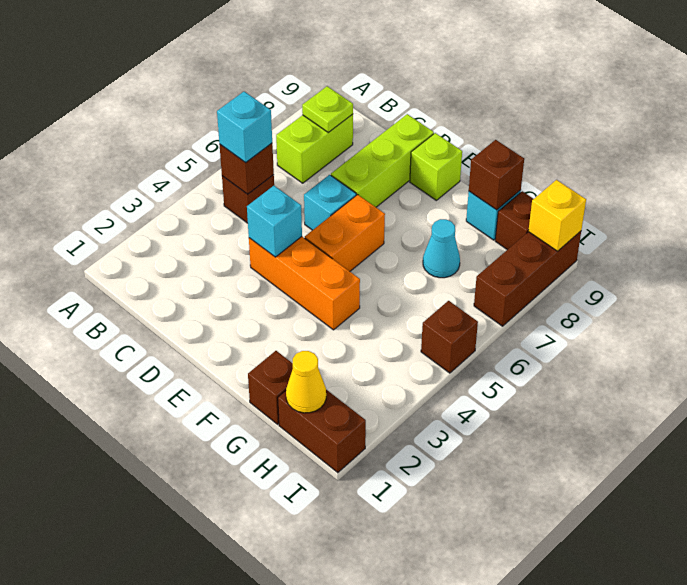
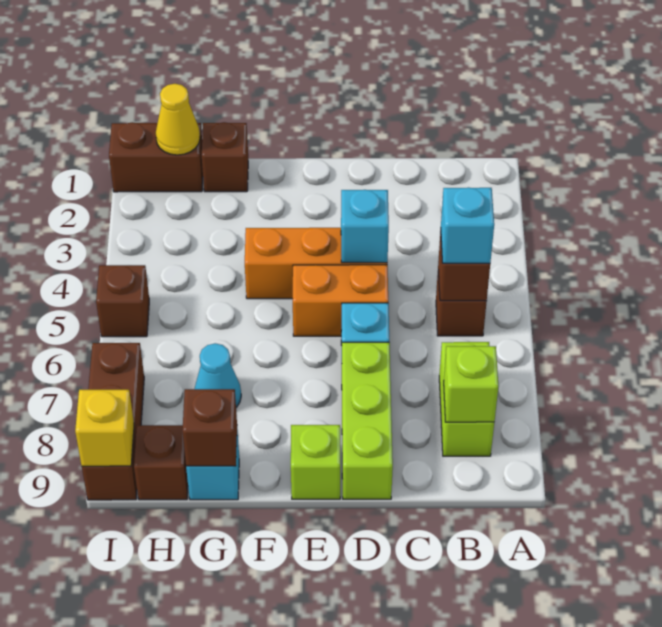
lime 1x1 plate [302,86,353,133] -> lime 1x1 brick [444,346,498,422]
orange 1x2 brick [305,195,385,271] -> orange 1x2 brick turned to [293,265,388,336]

